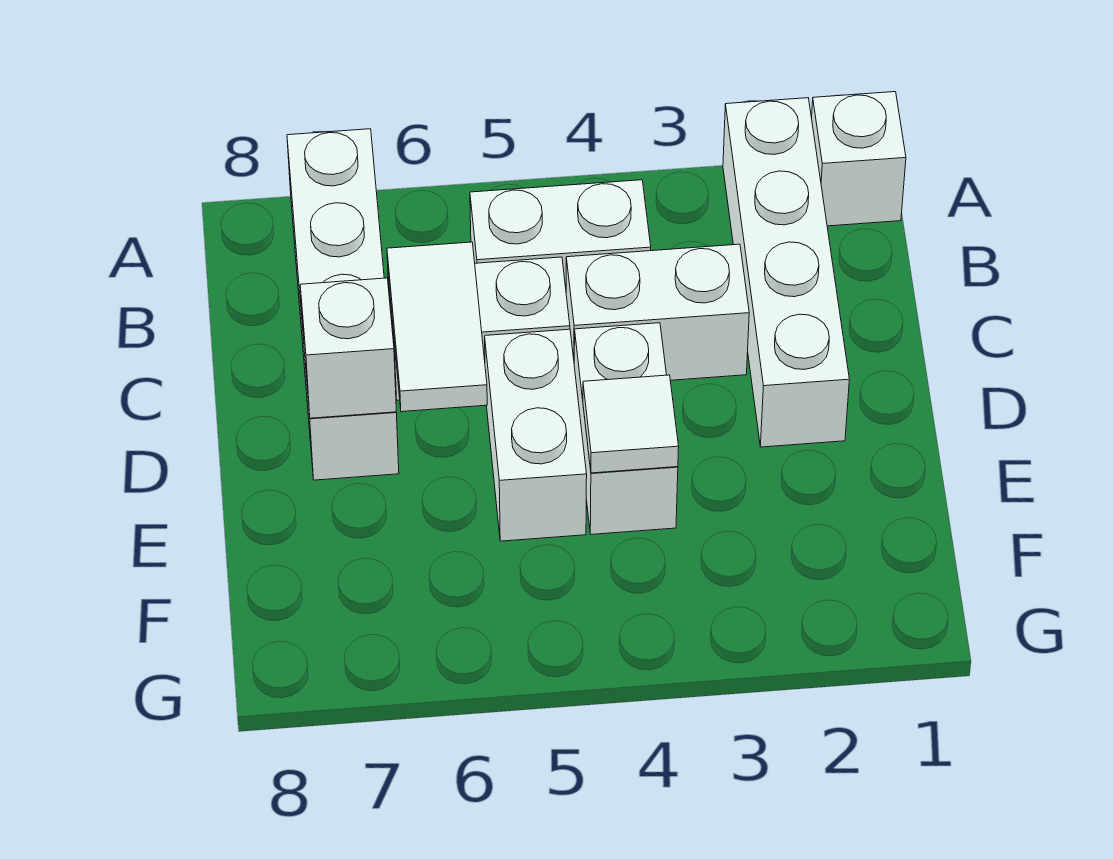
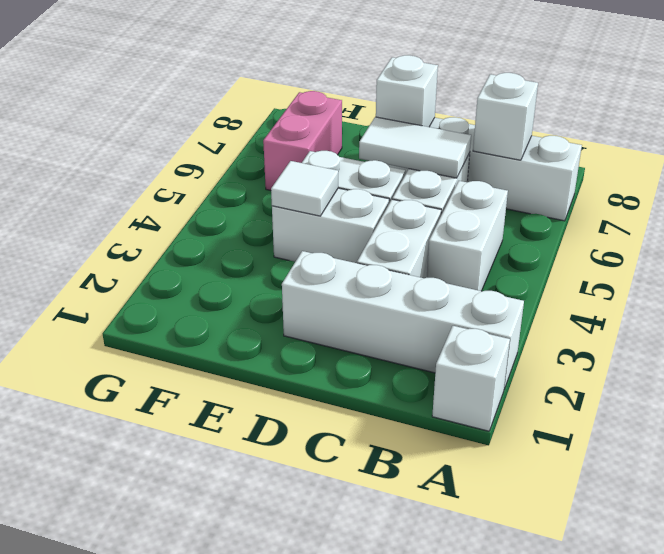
none -> white 1x1 brick [473,73,538,160]
none -> pink 1x2 brick [263,91,342,190]

